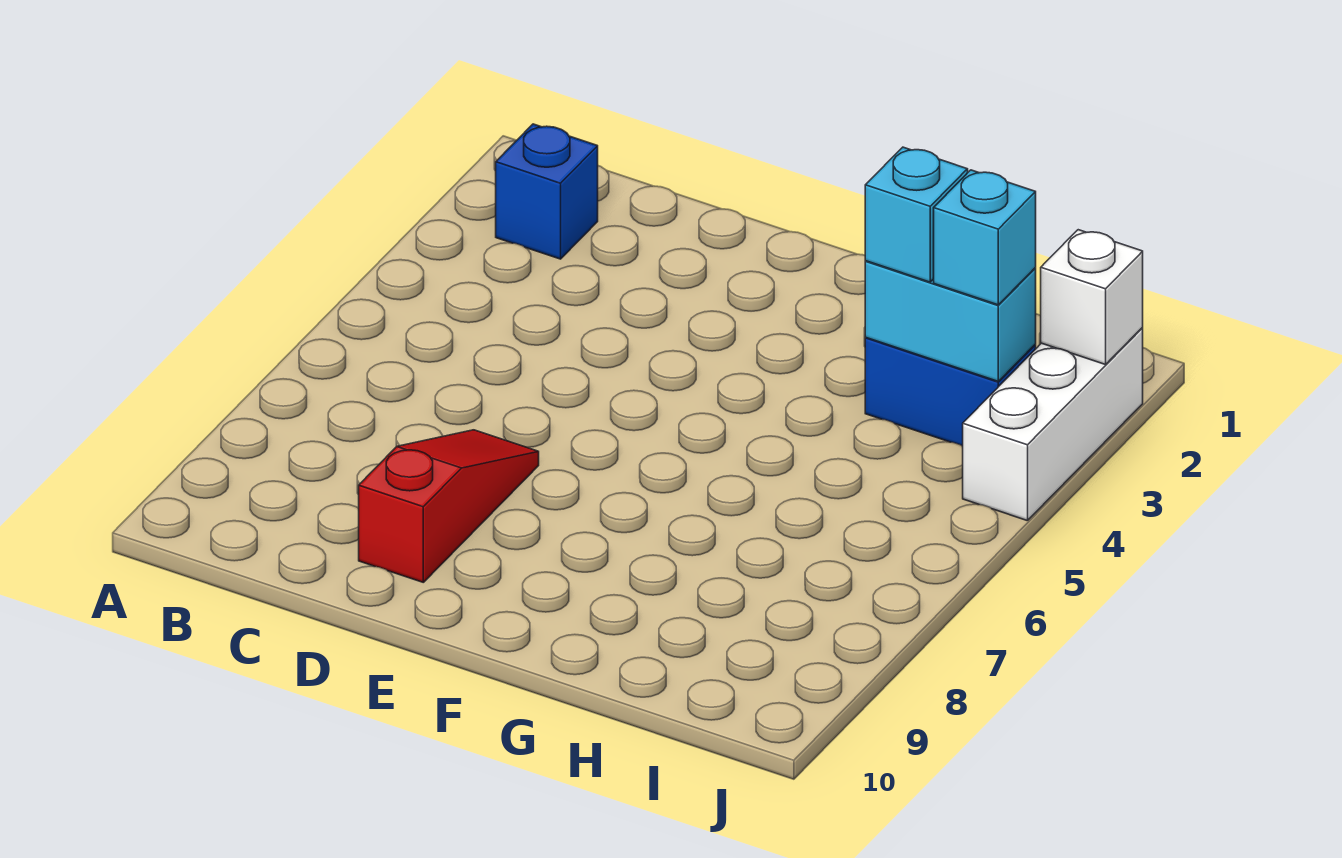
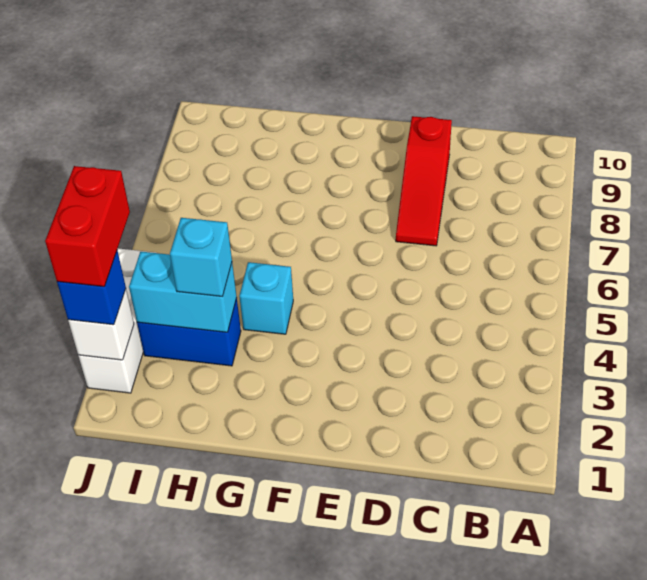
blue 1x1 brick [496,124,598,259] -> blue 1x1 brick moved to [57,251,126,325]
cyan 1x1 brick [934,170,1036,305] -> cyan 1x1 brick moved to [239,262,293,334]
none -> red 1x2 brick [45,166,130,287]

